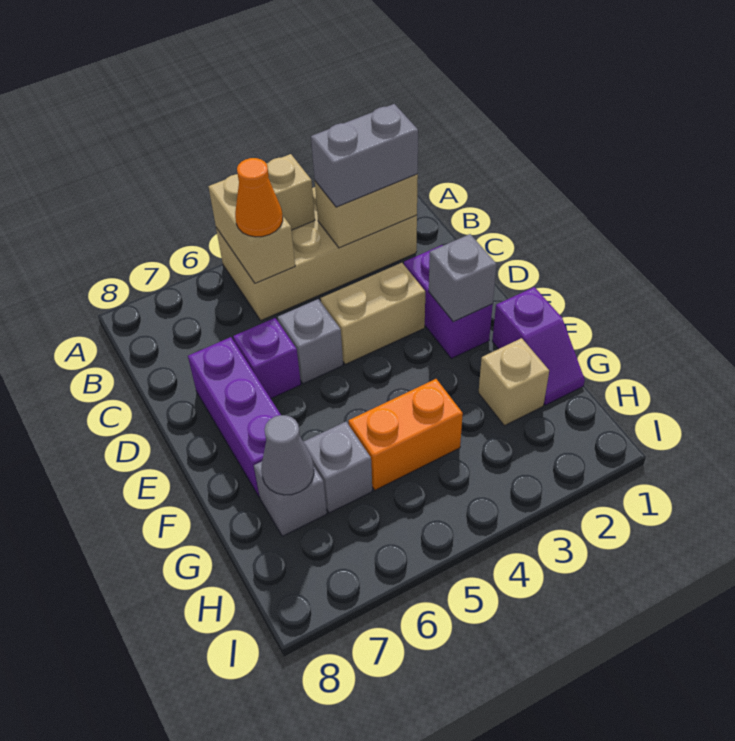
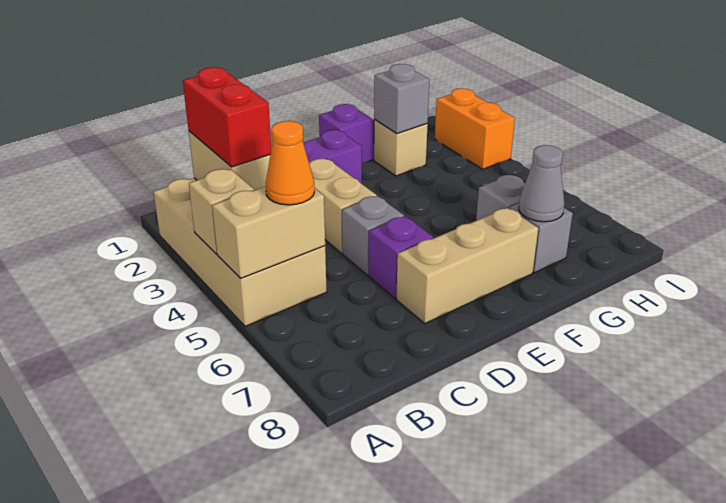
grey 1x2 brick [311,104,418,207] -> red 1x2 brick [183,67,271,167]
purple 1x3 brick [188,337,281,497] -> tan 1x3 brick [396,208,538,323]
grey 1x1 brick [429,234,496,322] -> grey 1x1 brick moved to [374,64,429,133]
orange 1x2 brick [349,379,463,490] -> orange 1x2 brick moved to [435,88,515,169]

